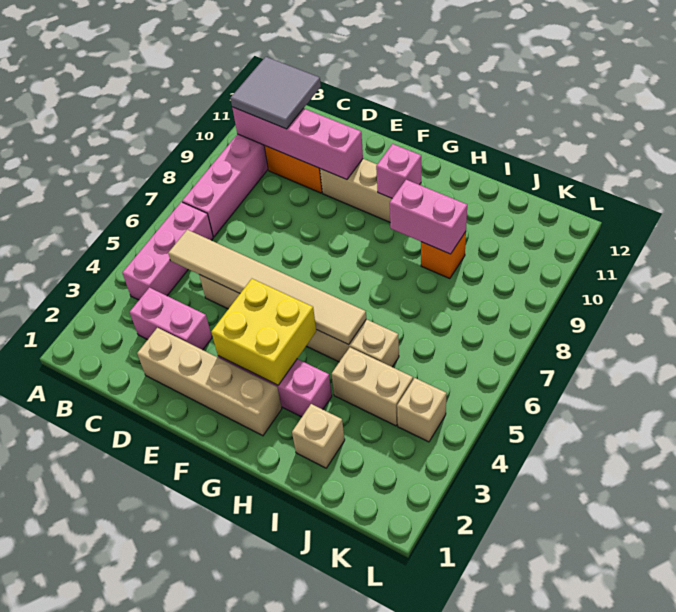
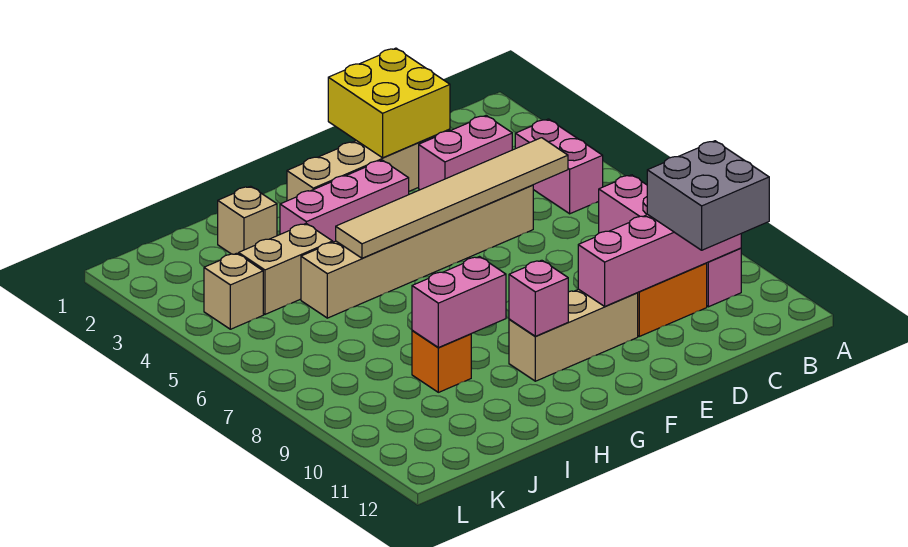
pink 1x3 brick [122,202,213,300] -> pink 1x2 brick [515,119,603,214]
grey 2x2 tile [231,57,321,129] -> grey 2x2 brick [647,141,769,250]
yellow 2x2 brick [211,279,316,385] -> yellow 2x2 brick moved to [328,48,450,158]

